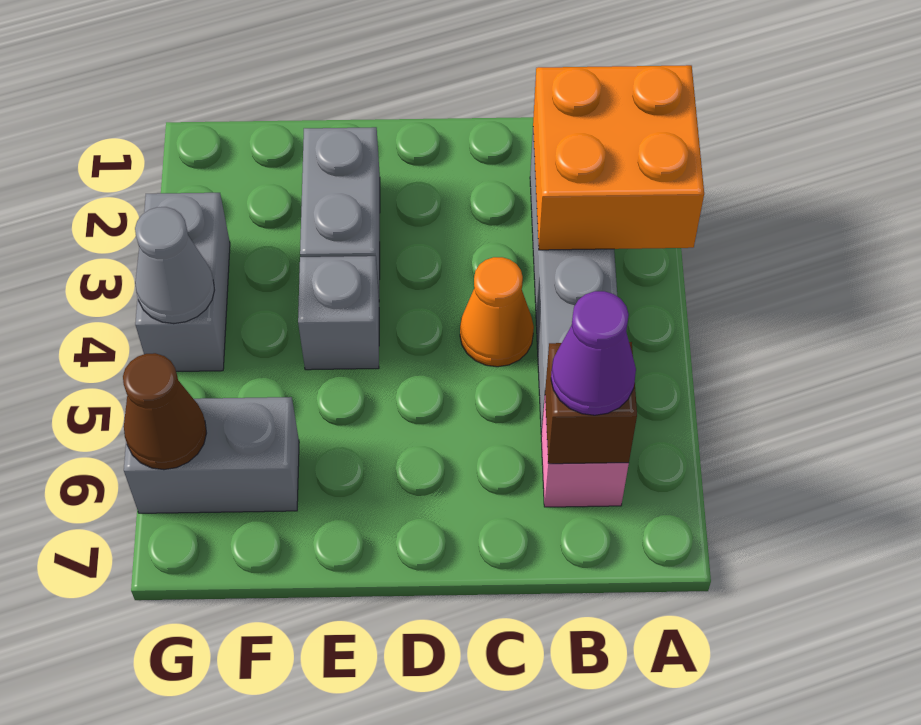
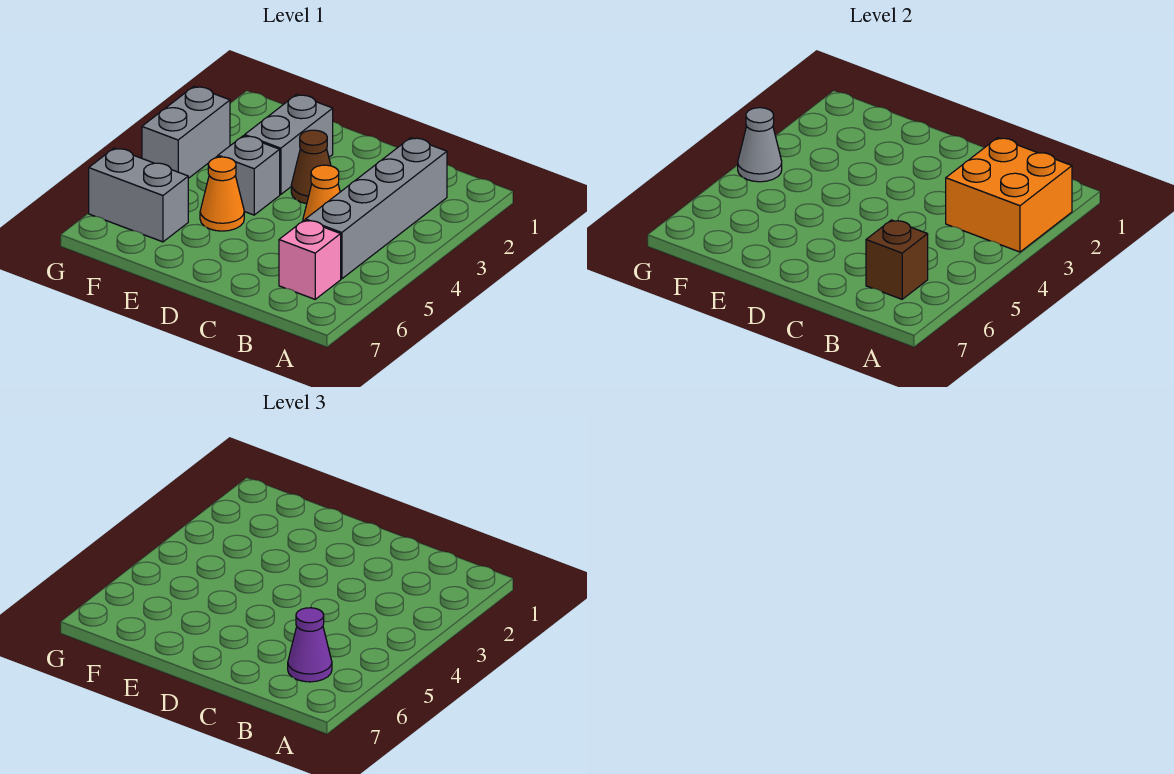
none -> orange 1x1 cone [200,157,244,231]
brown 1x1 cone [123,353,206,470] -> brown 1x1 cone moved to [291,130,331,204]

